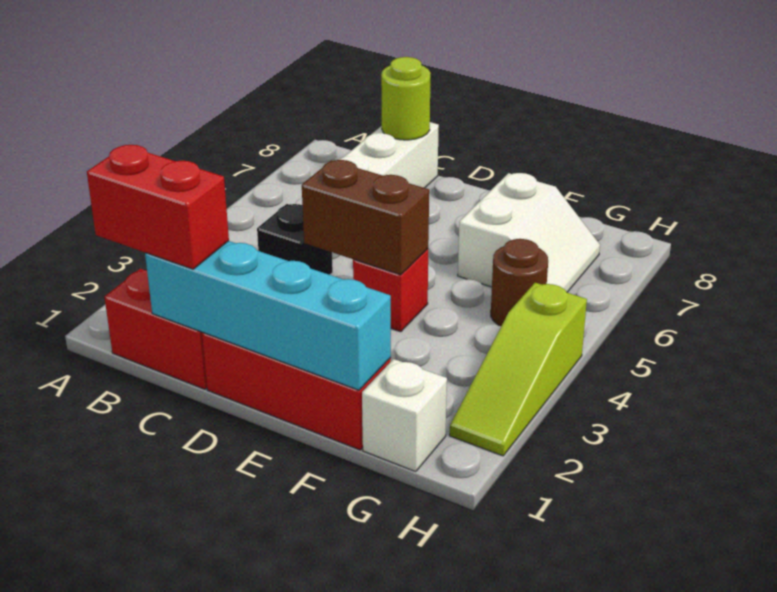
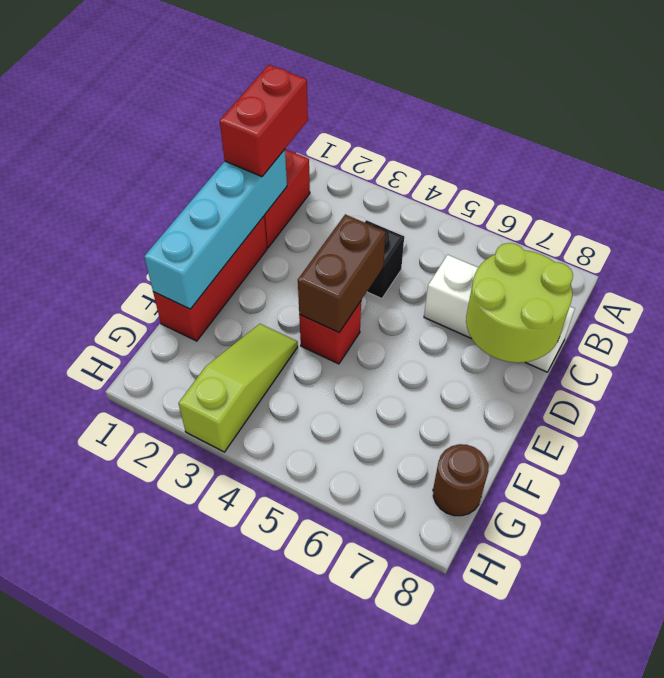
lime 1x1 round brick [381,57,431,140] -> lime 2x2 round brick [466,243,573,363]
white 2x2 slope [458,173,600,292] -> none
white 1x1 brick [362,359,447,472] -> none
brown 1x1 round brick [491,239,548,326] -> brown 1x1 round brick moved to [433,444,489,516]
lime 1x3 slope [450,283,587,456] -> lime 1x3 slope turned to [178,324,298,452]

